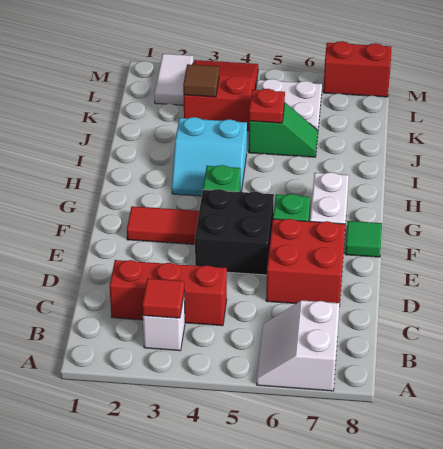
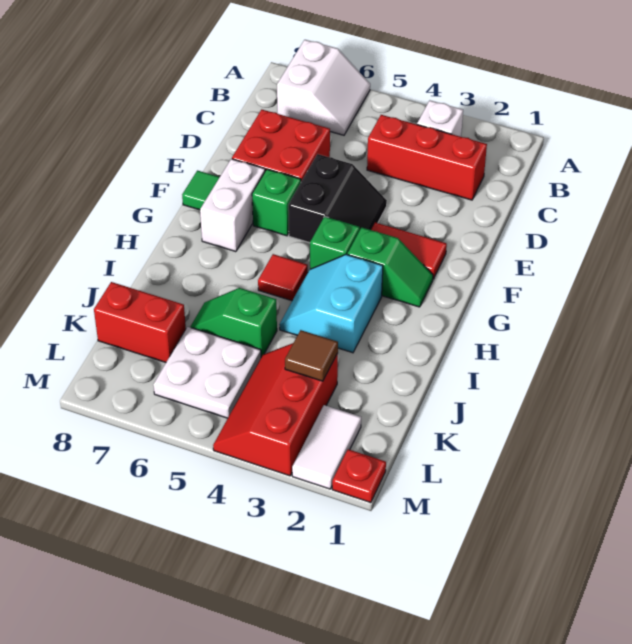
red 1x1 tile [142,278,184,318] -> red 1x1 tile moved to [258,254,308,301]
black 2x2 brick [195,189,274,275] -> black 2x2 slope [288,154,387,243]
none -> green 1x2 slope [348,228,433,307]
cyan 2x2 slope [172,117,247,196] -> cyan 2x2 slope turned to [279,255,383,353]
red 1x1 plate [249,89,285,123] -> red 1x1 plate moved to [332,449,386,503]
red 2x3 slope [184,60,258,131] -> red 2x3 slope turned to [213,343,338,476]
red 1x2 brick [323,41,391,97] -> red 1x2 brick moved to [94,282,186,362]

